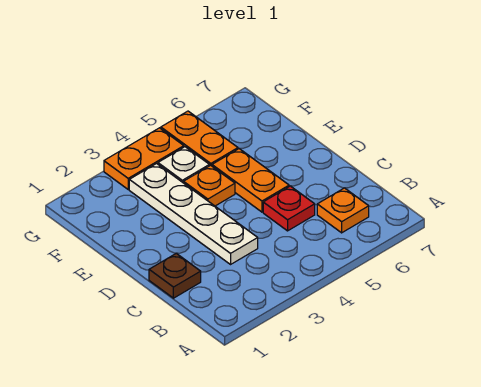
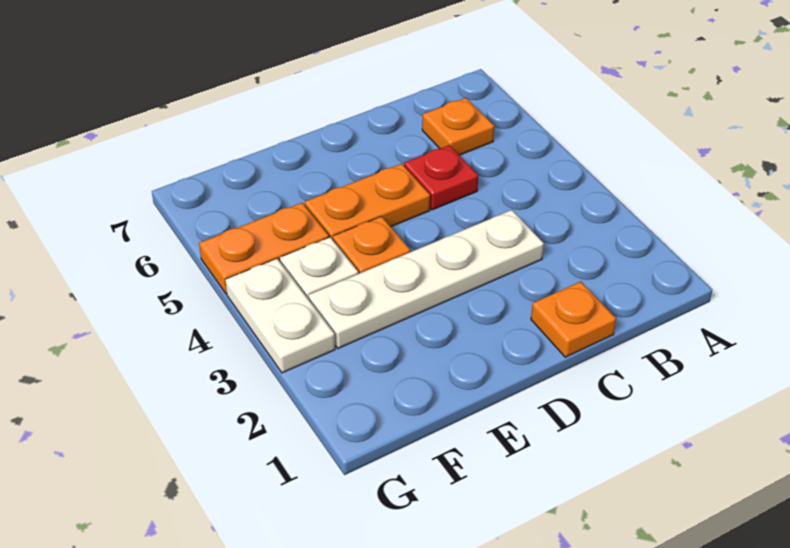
brown 1x1 plate [149,253,201,298] -> orange 1x1 plate [531,282,616,357]
orange 1x2 plate [104,128,184,189] -> white 1x2 plate [225,259,335,373]

